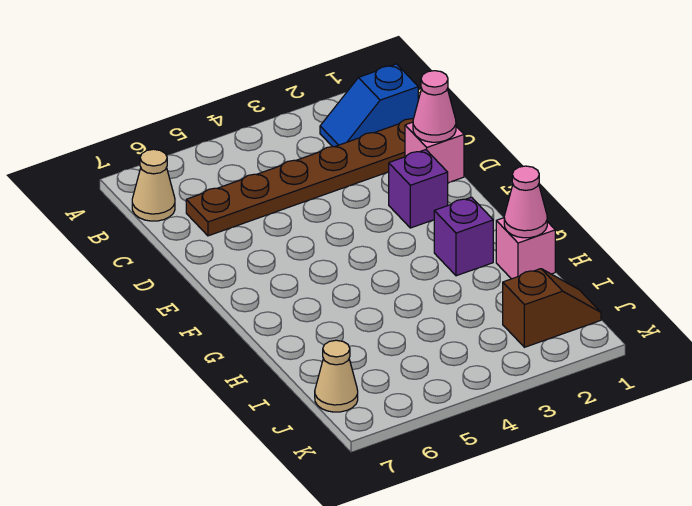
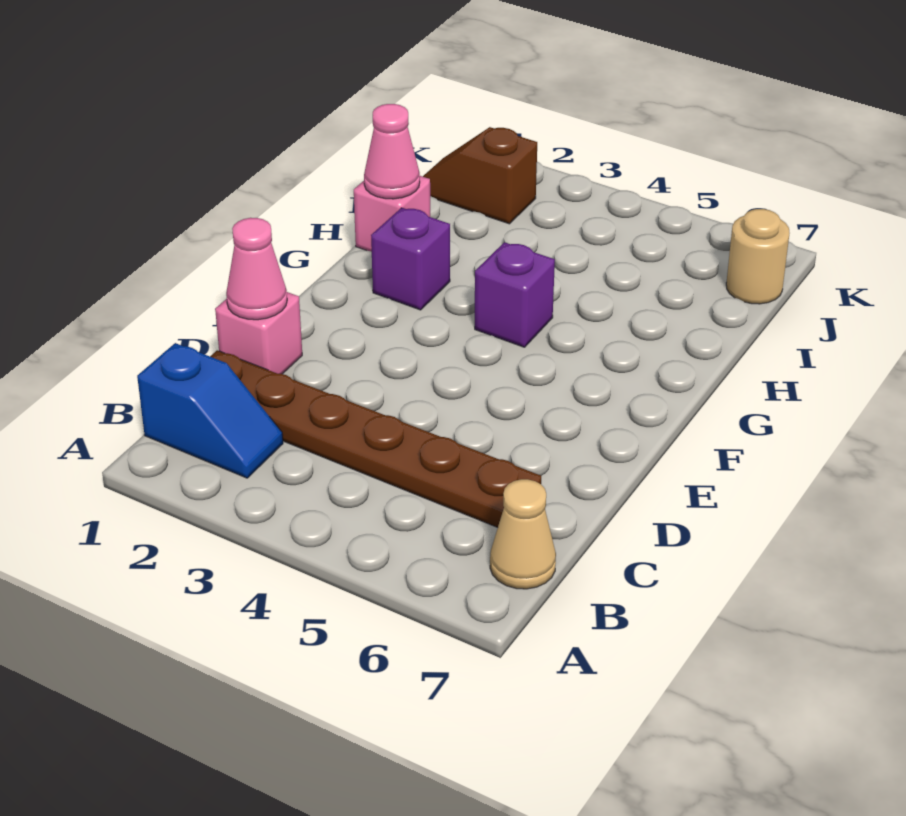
purple 1x1 brick [389,150,448,228] -> purple 1x1 brick moved to [475,242,555,347]
tan 1x1 cone [315,340,358,412] -> tan 1x1 round brick [726,209,789,304]

